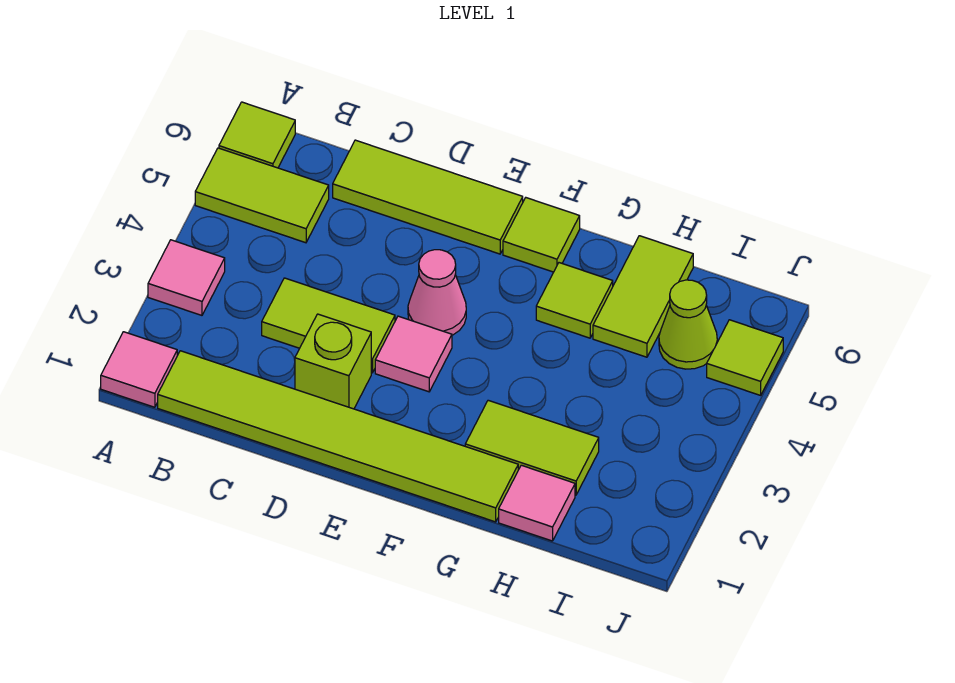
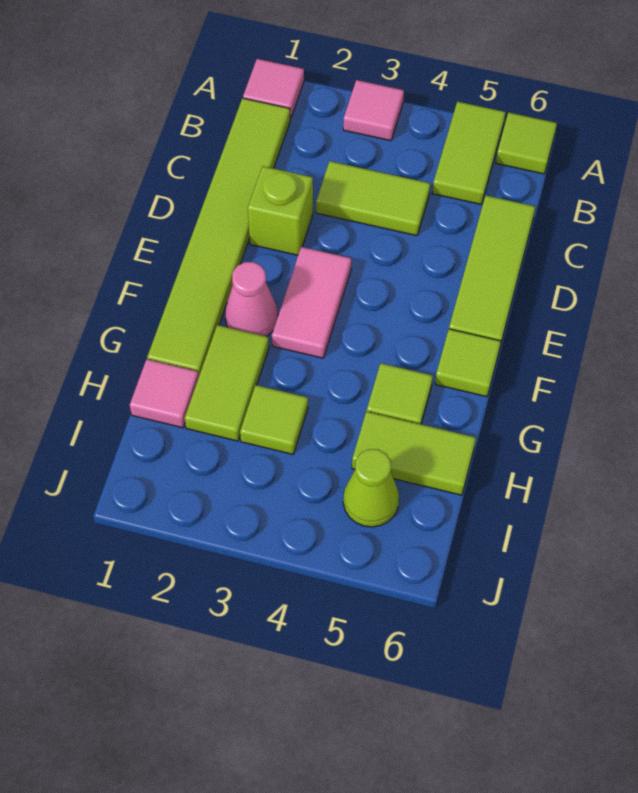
lime 1x2 tile [262,278,395,373] -> lime 1x2 tile turned to [316,161,430,236]
pink 1x1 tile [375,316,452,392] -> pink 1x2 tile [272,247,351,358]
pink 1x1 cone [408,250,466,335] -> pink 1x1 cone moved to [225,262,278,336]
lime 1x1 tile [707,320,783,395] -> lime 1x1 tile moved to [240,385,308,454]

